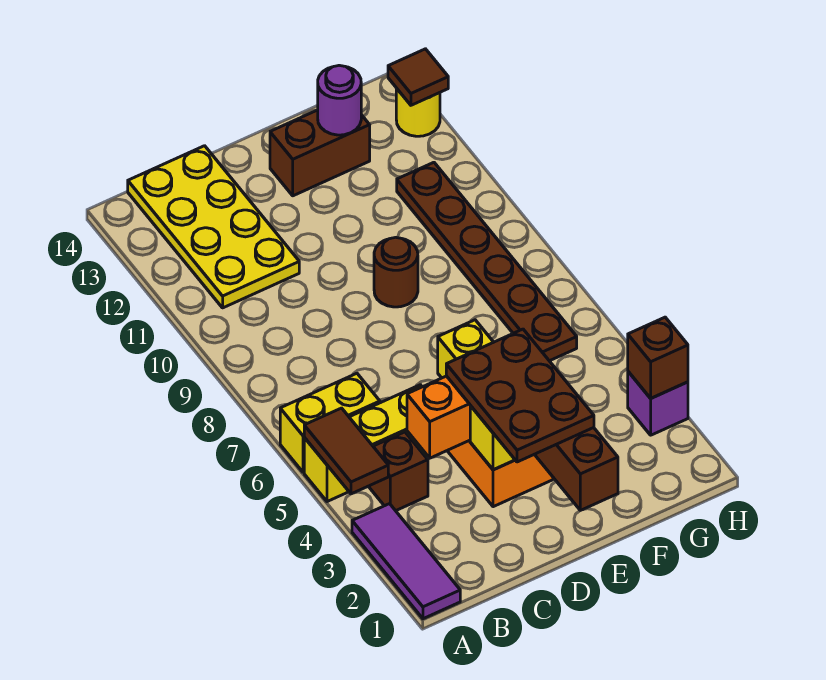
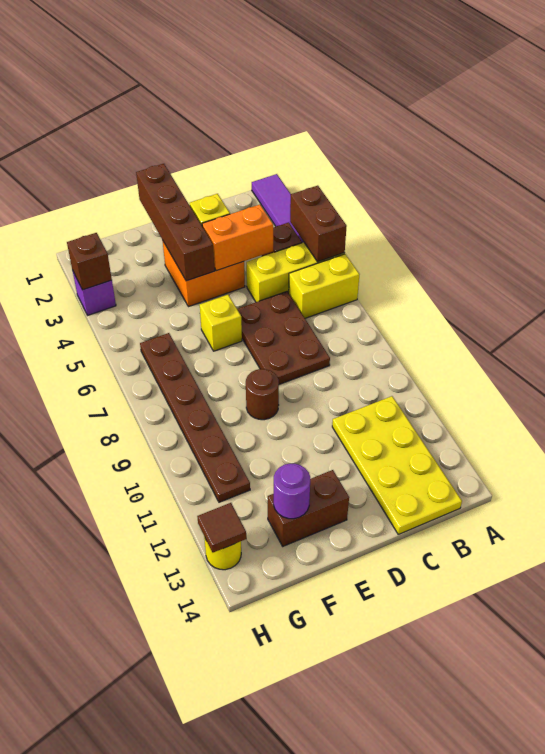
brown 1x2 tile [304,408,388,494] -> brown 1x2 brick [290,186,347,262]
brown 2x3 plate [446,329,594,462] -> brown 2x3 plate moved to [237,291,330,384]

